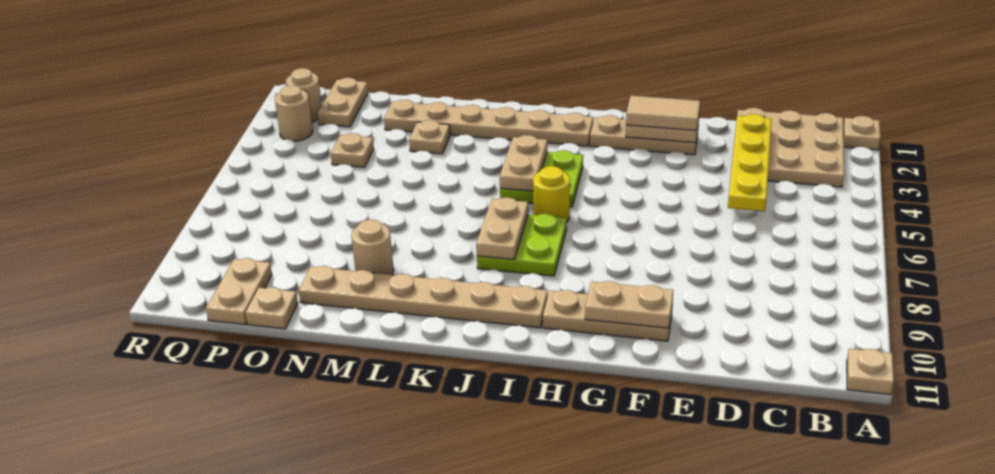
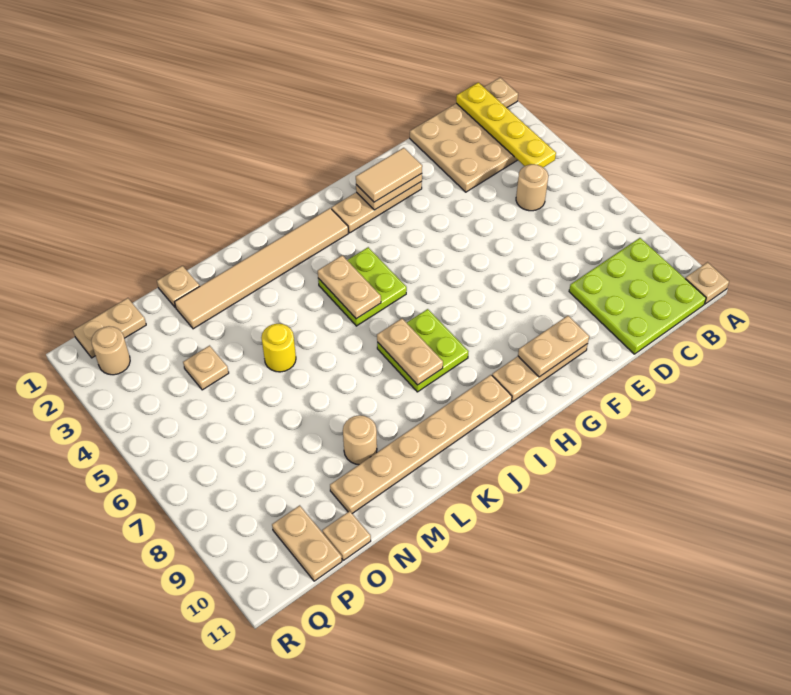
none -> lime 3x3 plate [569,238,706,354]
yellow 1x4 plate [728,114,772,211] -> yellow 1x4 plate moved to [456,82,556,167]
tan 1x6 plate [384,100,593,146] -> tan 1x6 tile [175,208,348,329]
yellow 1x1 round brick [533,166,570,222] -> yellow 1x1 round brick moved to [261,324,296,372]
tan 1x1 plate [409,120,450,154] -> tan 1x1 plate moved to [157,266,200,308]
tan 1x2 plate [318,78,368,127] -> tan 1x2 plate turned to [73,298,146,358]
tan 1x1 round brick [275,85,313,141] -> tan 1x1 round brick moved to [516,164,548,211]

